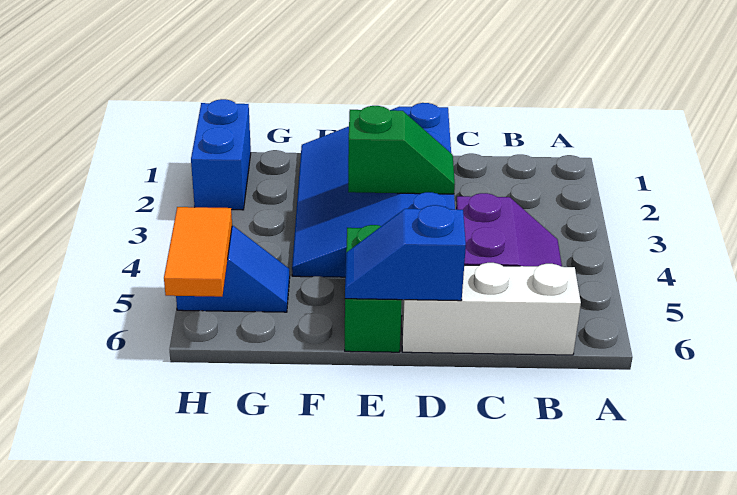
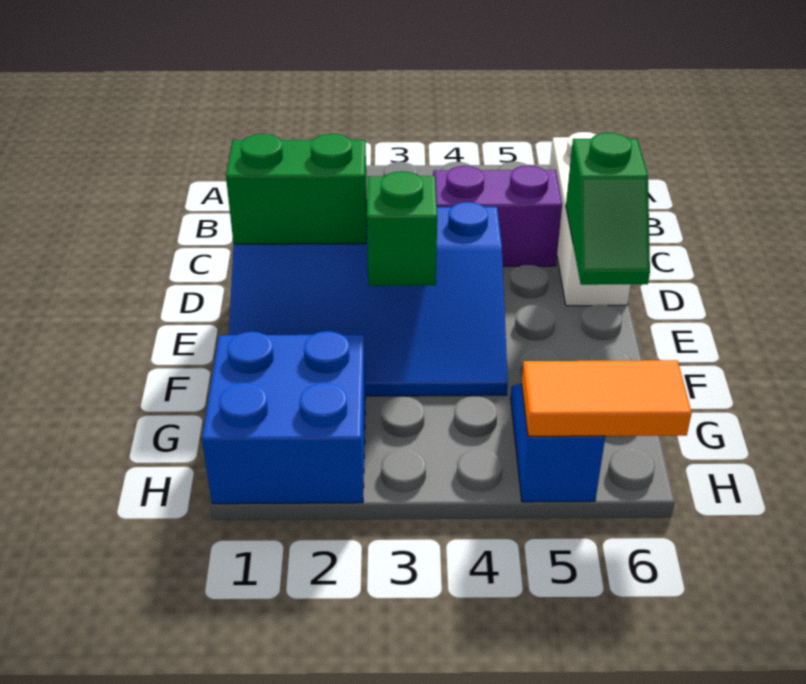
blue 1x2 slope [345,205,466,301] -> green 1x2 slope [566,132,650,285]
green 1x2 brick [345,225,402,352] -> green 1x2 brick moved to [226,134,367,244]
blue 1x2 brick [191,99,251,210] -> blue 2x2 brick [202,331,366,504]

